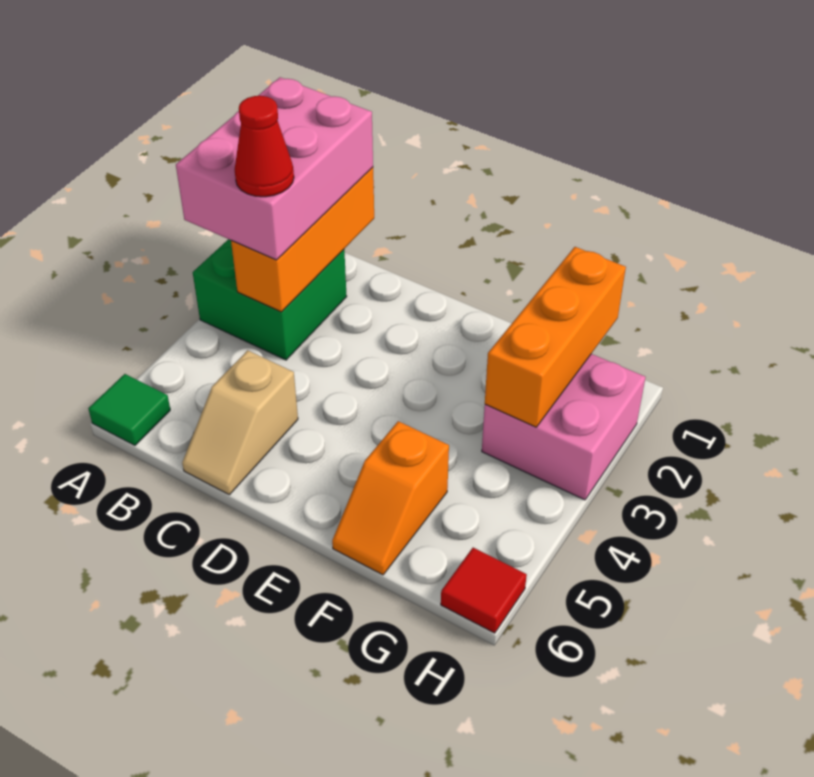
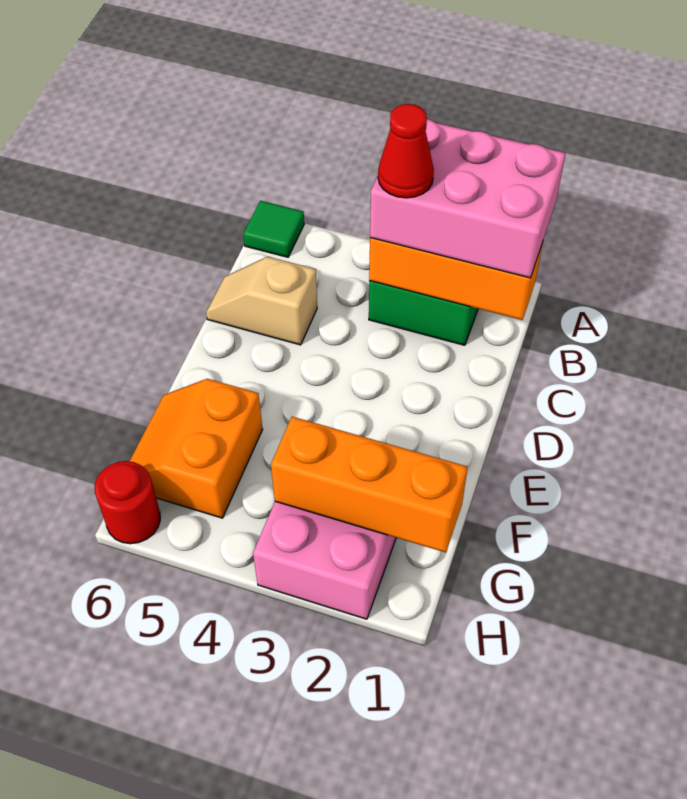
orange 1x2 slope [332,421,449,575] -> orange 2x2 slope [130,379,263,518]
red 1x1 tile [441,548,527,633] -> red 1x1 round brick [94,461,160,544]

